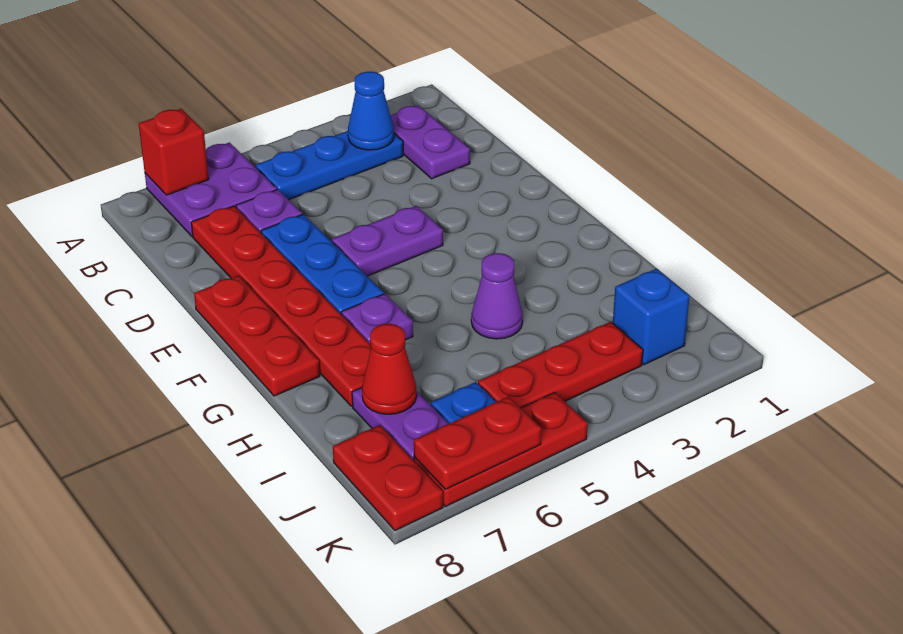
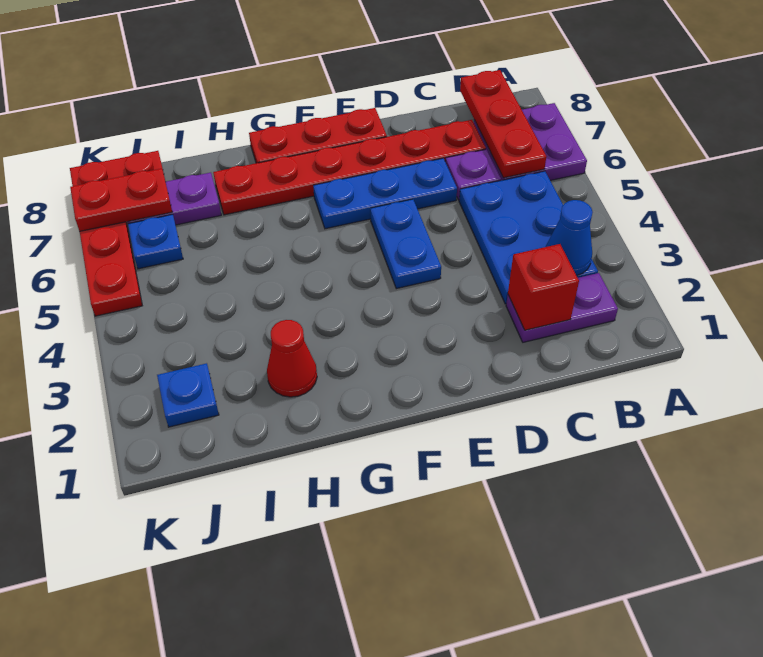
red 1x1 brick [139,109,209,195] -> red 1x1 brick moved to [508,244,579,330]
blue 1x3 plate [255,131,403,200] -> blue 2x3 plate [459,171,598,304]
purple 1x2 plate [332,206,443,276] -> blue 1x2 plate [370,199,441,289]
purple 1x1 plate [341,294,413,343] -> none
purple 1x1 cone [471,253,523,339] -> none
red 1x1 cone [362,324,417,414] -> red 1x1 cone moved to [267,320,317,397]
blue 1x1 brick [613,269,690,365] -> blue 1x1 plate [157,363,219,427]
red 1x3 plate [478,322,643,408] -> red 1x3 plate moved to [460,70,546,178]
red 1x2 plate [414,397,541,489] -> red 1x2 plate turned to [70,169,172,231]

